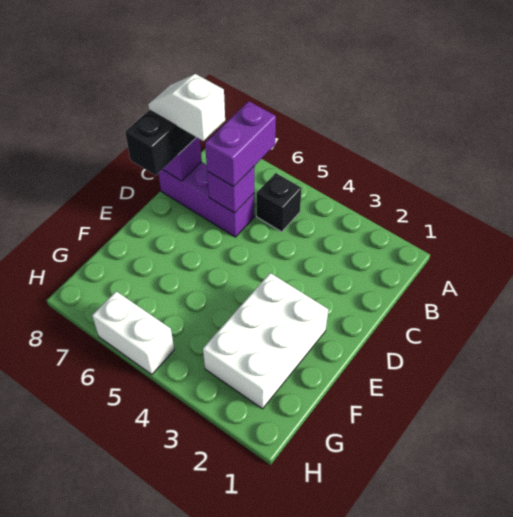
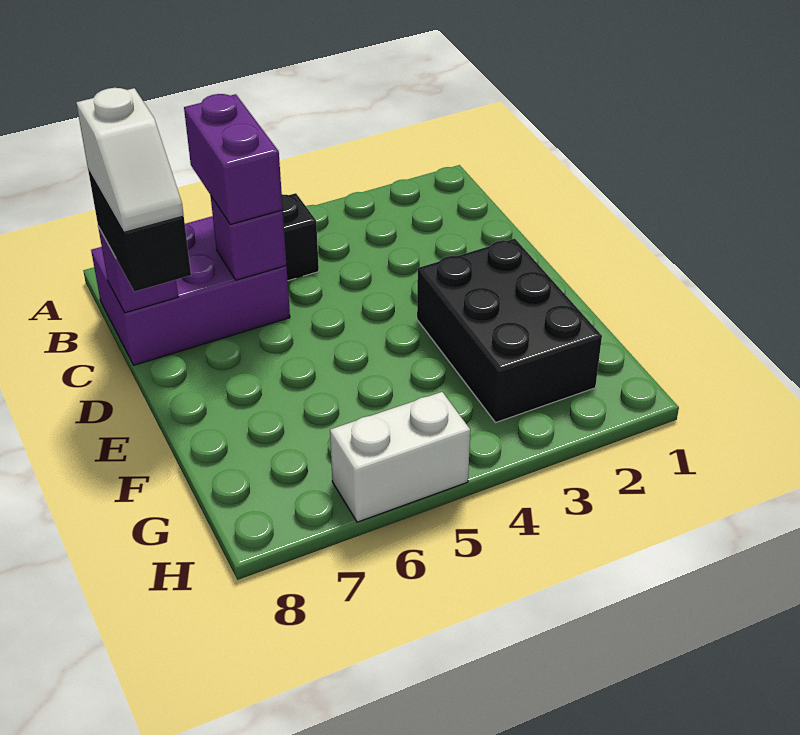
purple 1x3 brick [158,162,255,237] -> purple 2x3 brick [91,216,290,365]
white 1x2 slope [148,74,225,141] -> white 1x2 slope turned to [76,88,183,231]
white 2x3 brick [203,273,328,409] -> black 2x3 brick [417,239,602,422]

